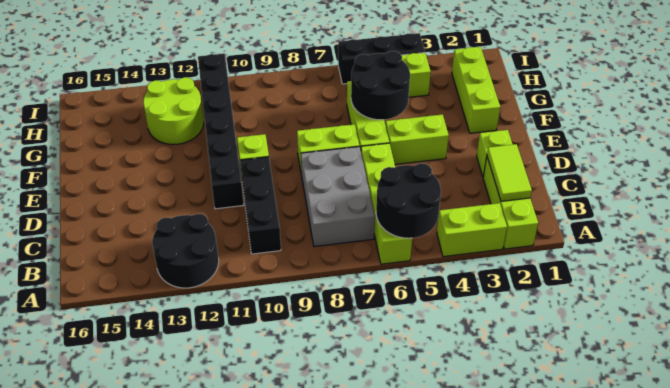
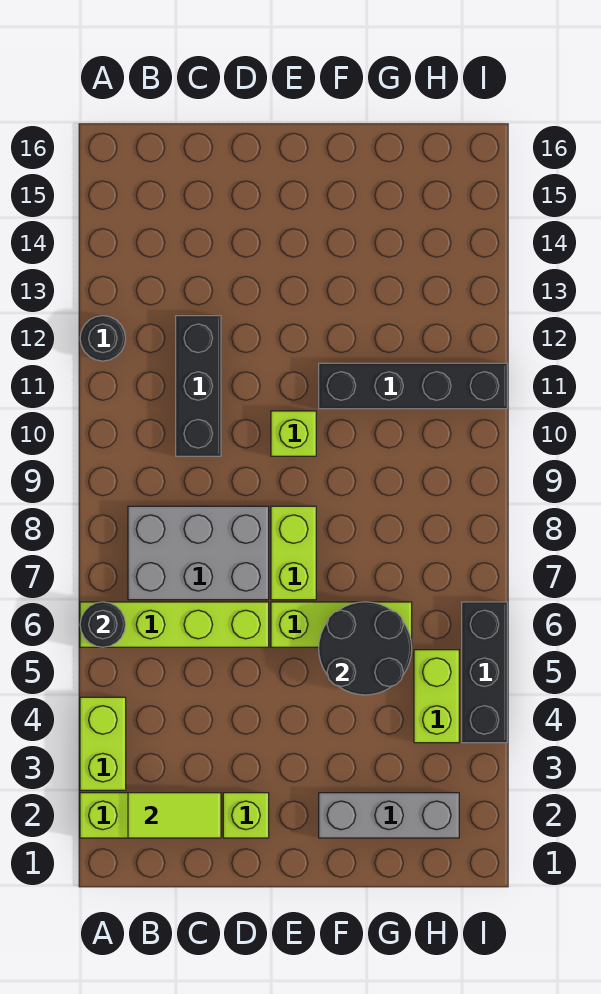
black 2x2 round brick [376,163,441,238] -> black 1x1 round brick [80,602,126,647]
black 2x2 round brick [152,214,219,288] -> black 1x1 round brick [80,316,126,361]
black 1x3 brick [240,157,281,254] -> black 1x3 brick turned to [176,316,221,456]
black 1x6 brick [198,54,244,209] -> black 1x4 brick [319,363,507,409]
lime 1x2 brick [385,114,449,164] -> none
lime 1x3 brick [452,47,500,133] -> grey 1x3 brick [319,793,459,838]
lime 2x2 round brick [143,77,204,145] -> none

